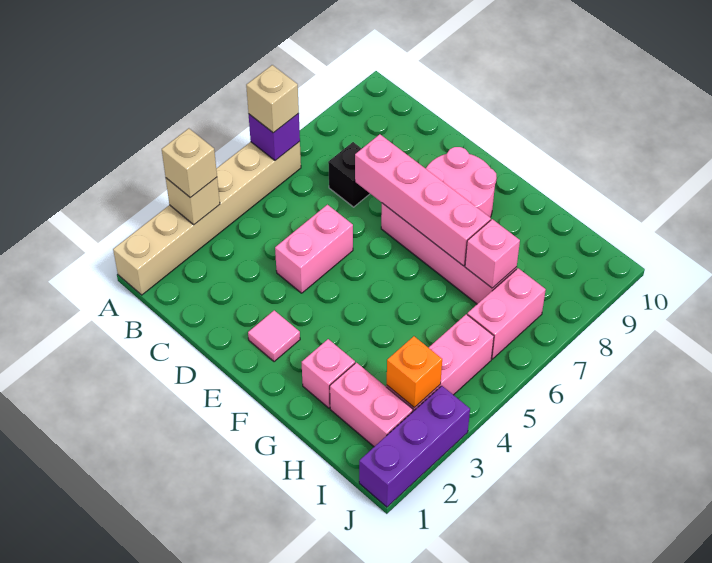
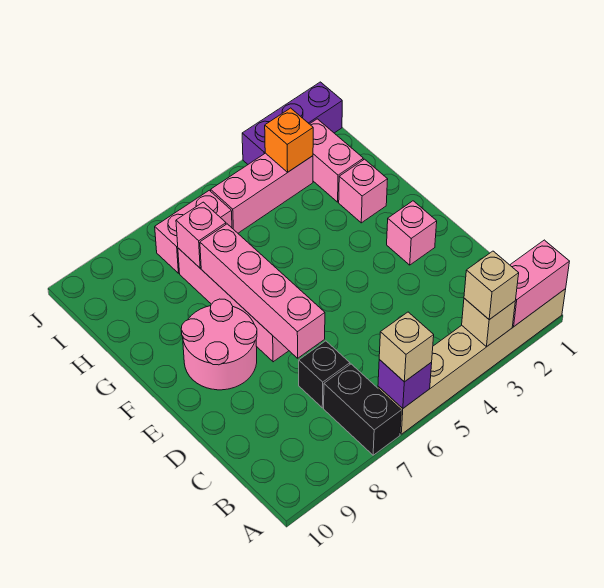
none -> black 1x2 brick [324,364,401,455]
pink 1x2 brick [275,205,353,293] -> pink 1x2 brick moved to [510,240,569,326]
pink 1x1 tile [248,310,300,362] -> pink 1x1 brick [387,201,437,265]

